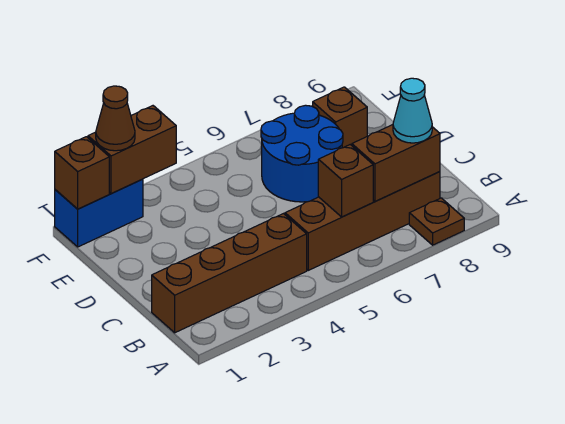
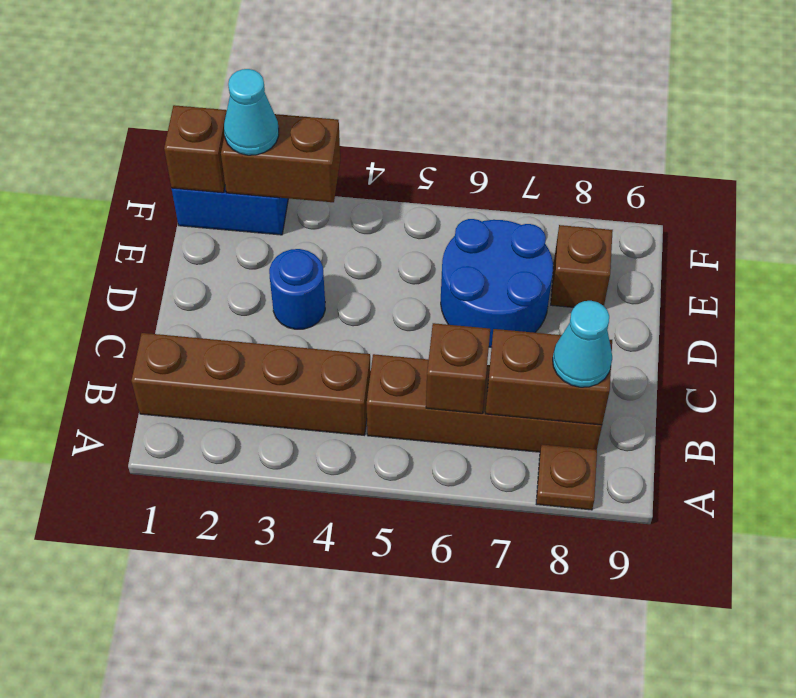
none -> blue 1x1 round brick [269,249,325,329]
brown 1x1 cone [96,86,135,151] -> cyan 1x1 cone [224,69,279,155]

